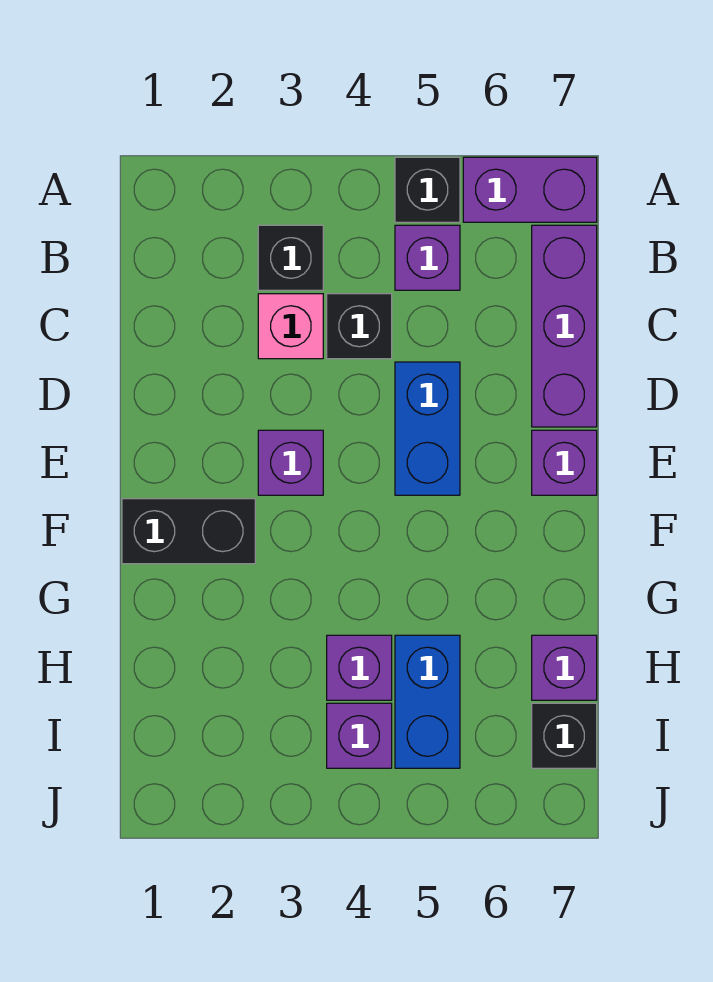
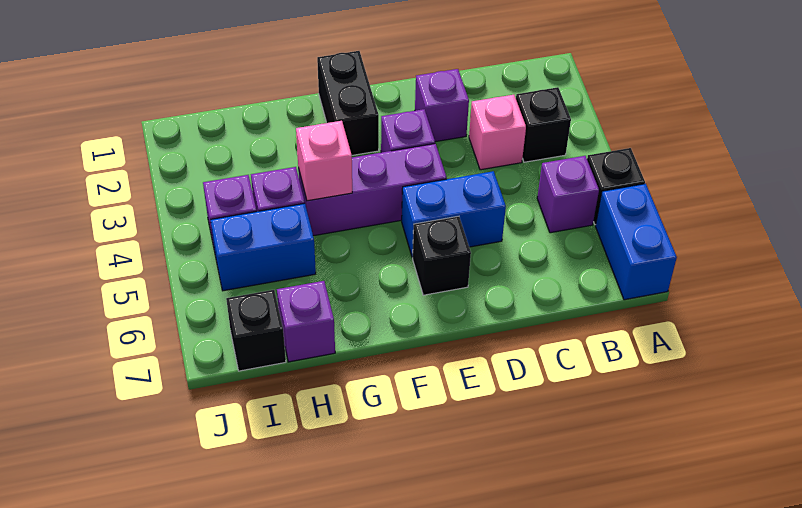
purple 1x2 brick [463,157,597,222] -> blue 1x2 brick [596,184,677,300]
purple 1x3 brick [532,225,597,427] -> purple 1x3 brick moved to [298,144,447,236]
black 1x1 brick [327,294,392,359] -> black 1x1 brick moved to [413,216,471,295]
purple 1x1 brick [532,430,597,495] -> purple 1x1 brick moved to [415,69,469,142]
none -> pink 1x1 brick [296,121,352,201]

